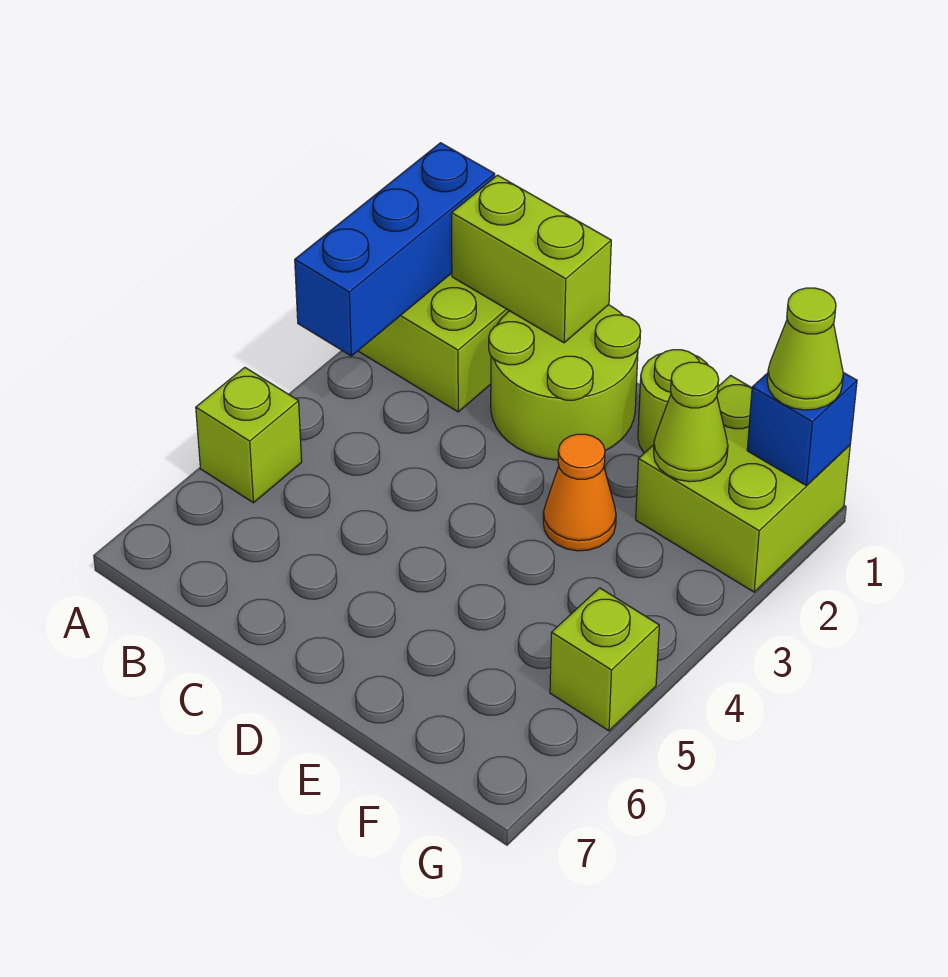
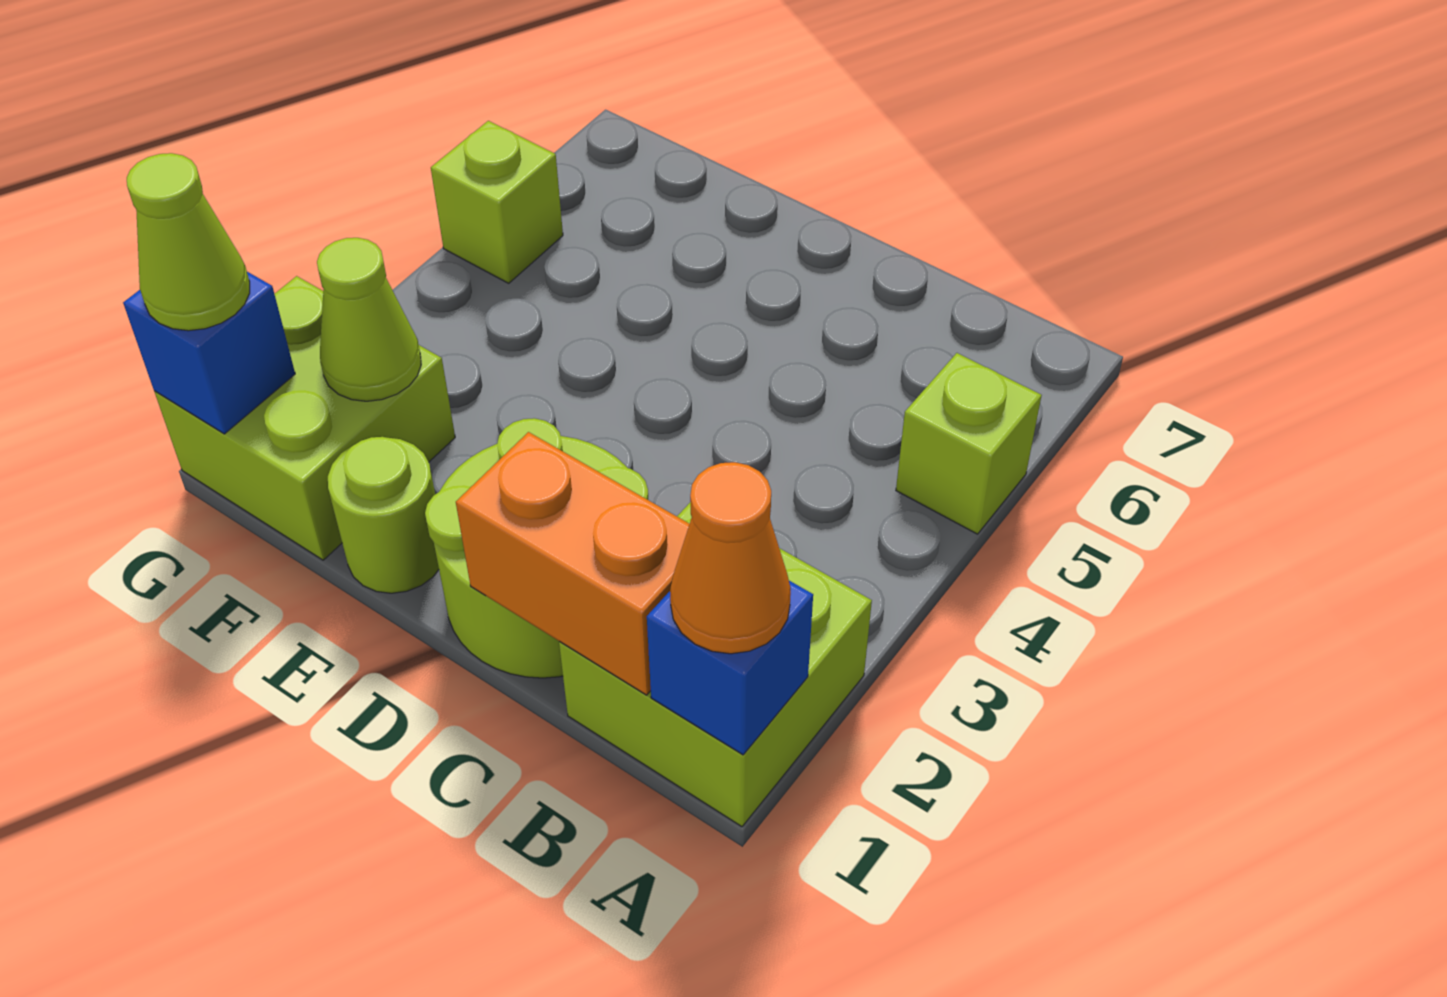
blue 1x3 brick [295,143,495,356] -> blue 1x1 brick [647,581,813,755]
lime 1x2 brick [452,175,611,343] -> orange 1x2 brick [456,432,689,695]
orange 1x1 cone [543,434,616,551] -> orange 1x1 cone moved to [670,462,791,654]

